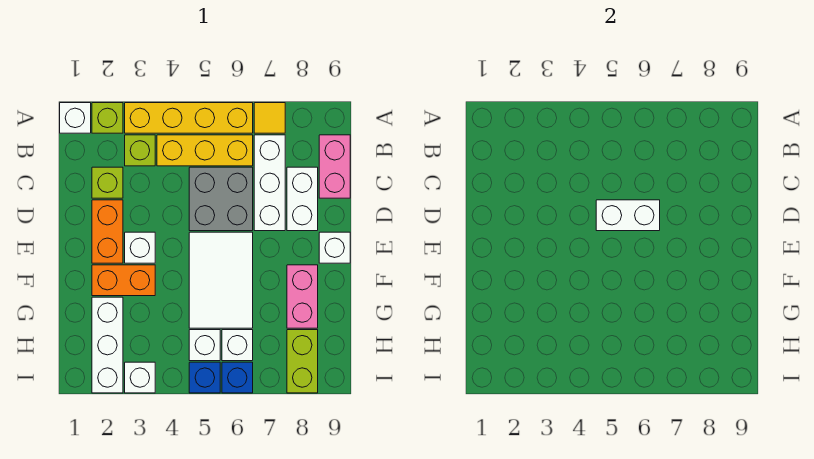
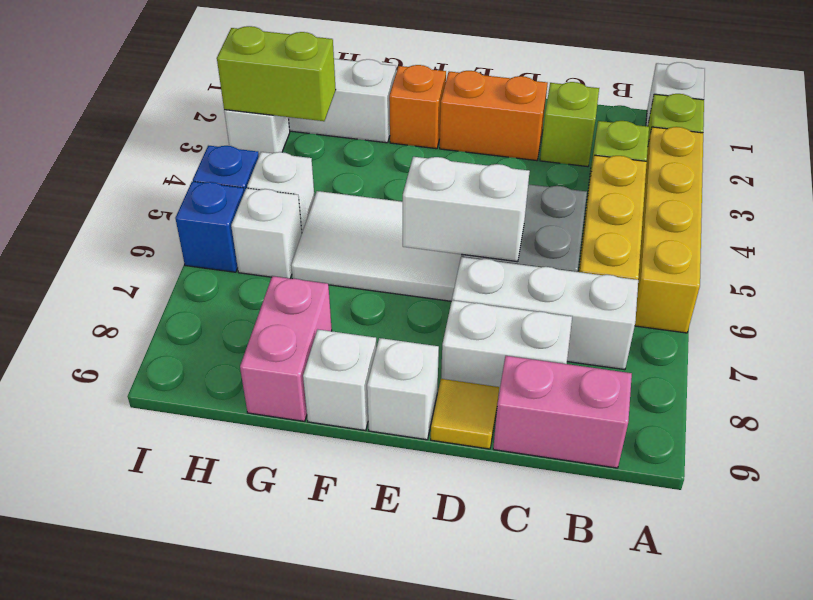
yellow 1x1 tile [254,103,285,133] -> yellow 1x1 tile moved to [431,379,499,449]
white 1x2 brick [596,200,660,231] -> white 1x2 brick turned to [403,157,530,262]
white 1x1 brick [125,232,155,263] -> white 1x1 brick moved to [303,329,376,431]
orange 1x2 brick [92,265,155,296] -> orange 1x1 brick [389,65,446,149]
pink 1x2 brick [287,265,318,328] -> pink 1x2 brick turned to [240,276,332,421]
lime 1x2 brick [287,330,318,393] -> lime 1x2 brick moved to [217,26,336,121]

